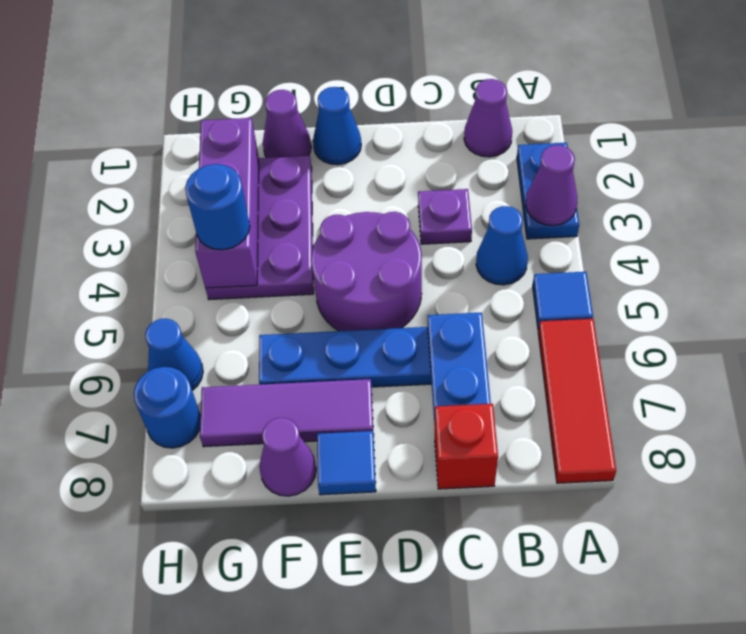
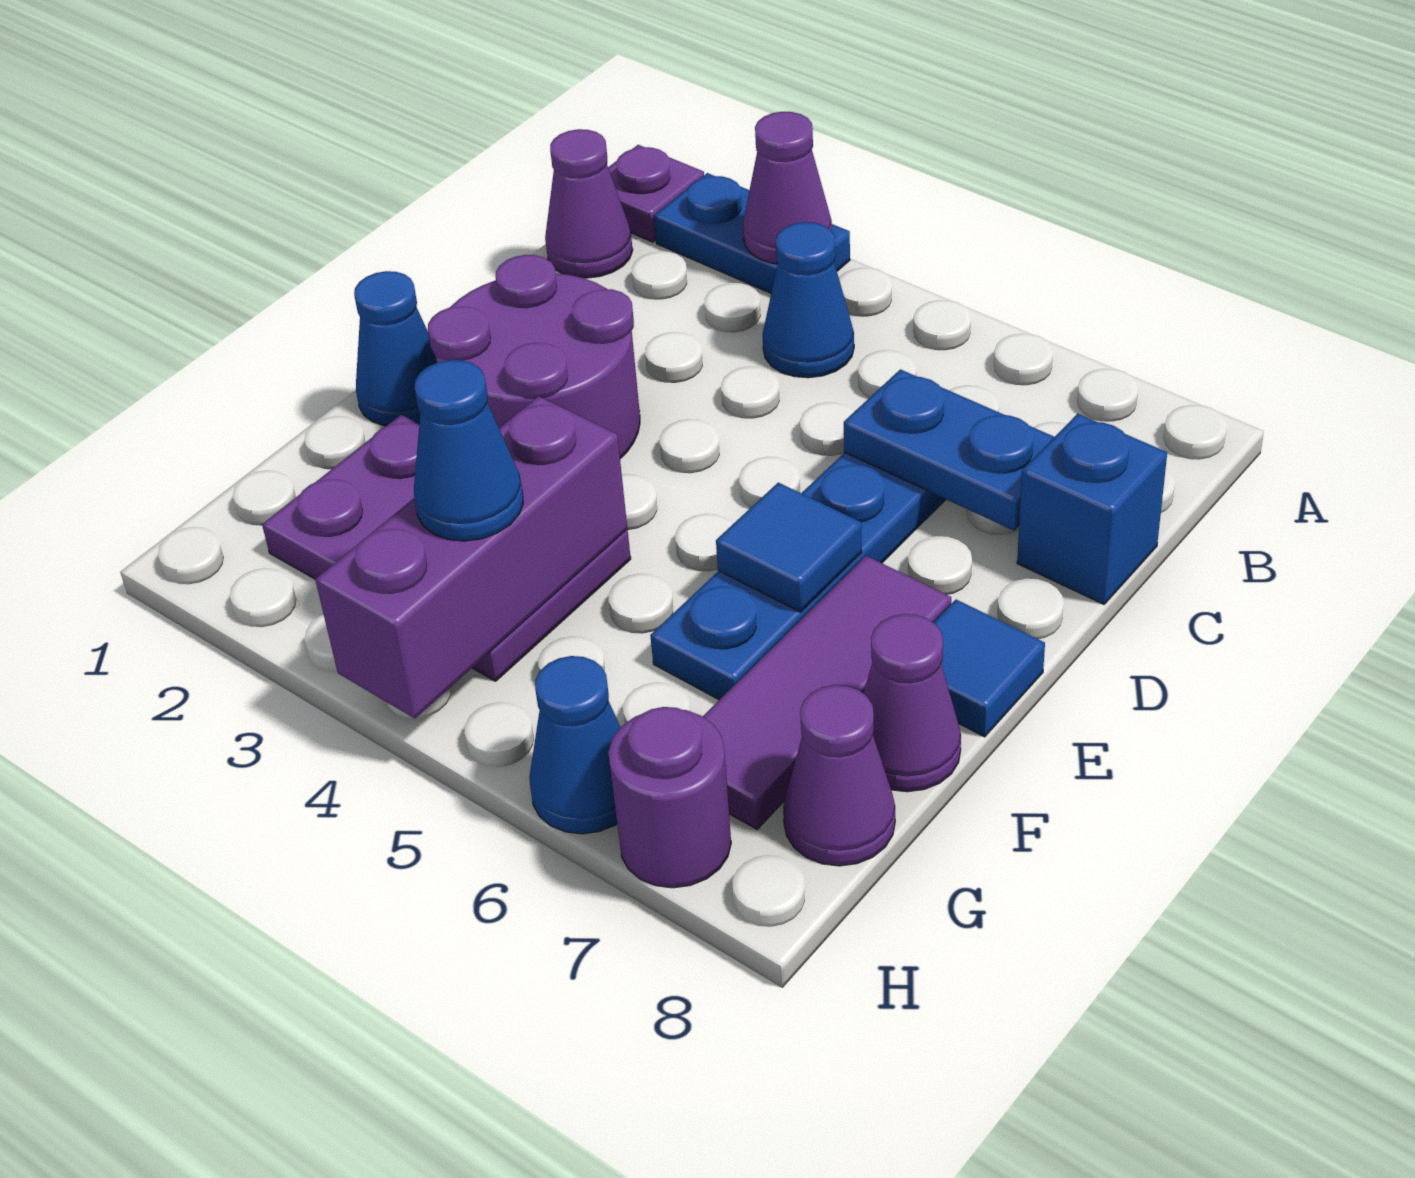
blue 1x1 tile [533,272,593,330] -> blue 1x1 tile moved to [716,483,862,612]
red 1x3 tile [538,319,616,483] -> none
purple 1x1 plate [418,189,472,244] -> purple 1x1 plate moved to [608,145,704,242]
red 1x1 brick [435,404,498,489] -> blue 1x1 brick [1017,414,1167,604]
purple 2x2 round brick [311,212,422,331] -> purple 2x2 round brick moved to [428,255,640,459]
purple 1x1 cone [263,90,311,158] -> purple 1x1 cone moved to [783,685,895,866]
purple 1x3 brick [195,118,259,288] -> purple 1x3 brick turned to [315,396,627,719]
blue 1x1 round brick [185,164,250,250] -> blue 1x1 cone [414,360,523,541]
blue 1x1 round brick [134,367,201,448] -> purple 1x1 round brick [608,707,731,888]

